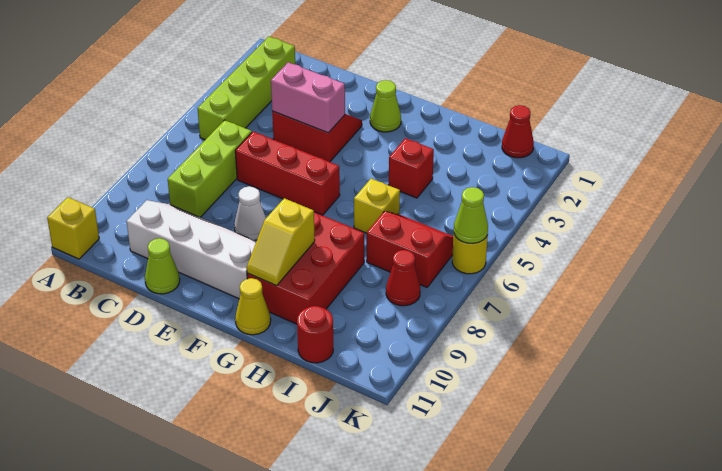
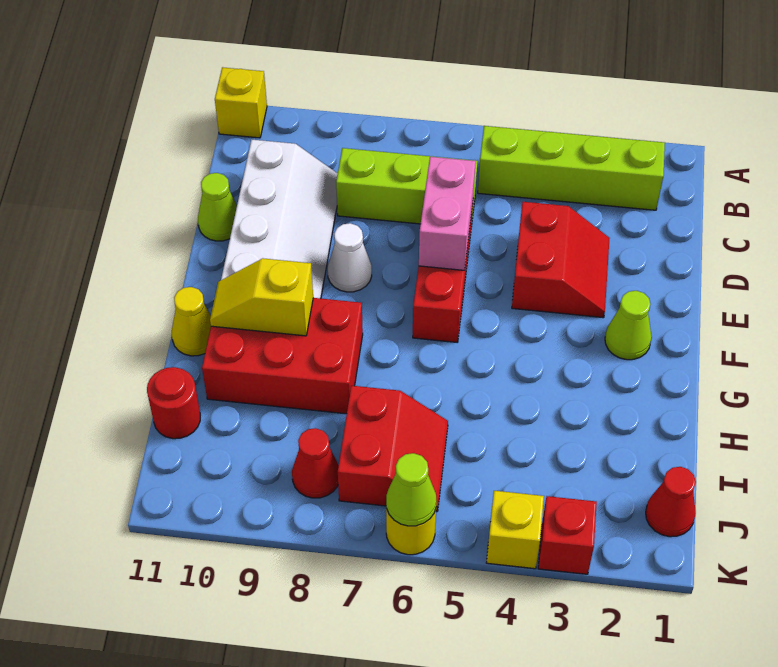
pink 1x2 brick [271,62,345,133] -> pink 1x2 brick moved to [419,157,476,270]
red 1x1 brick [389,138,434,198] -> red 1x1 brick moved to [538,496,597,574]
yellow 1x1 brick [354,179,400,233] -> yellow 1x1 brick moved to [486,491,544,569]

